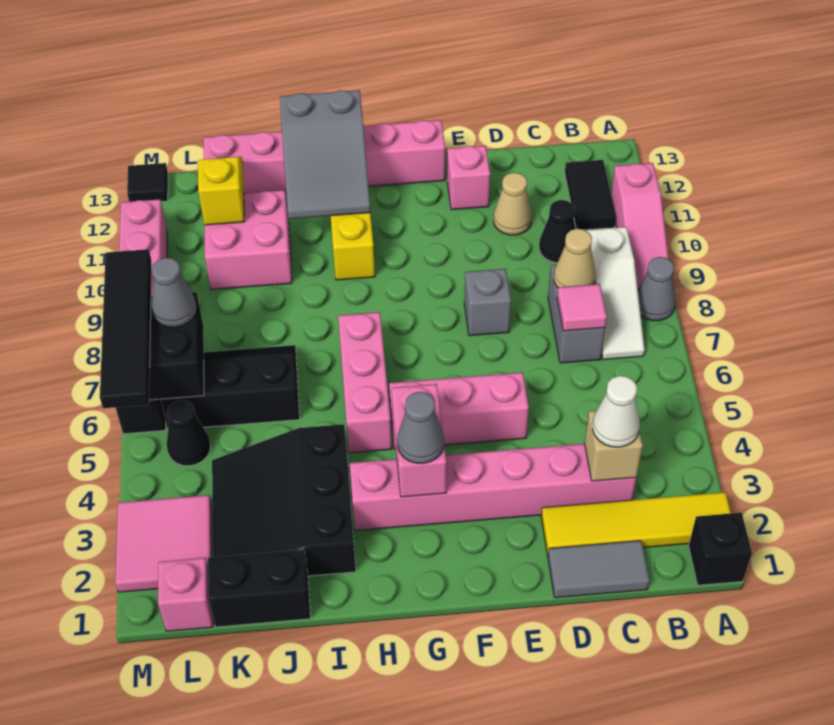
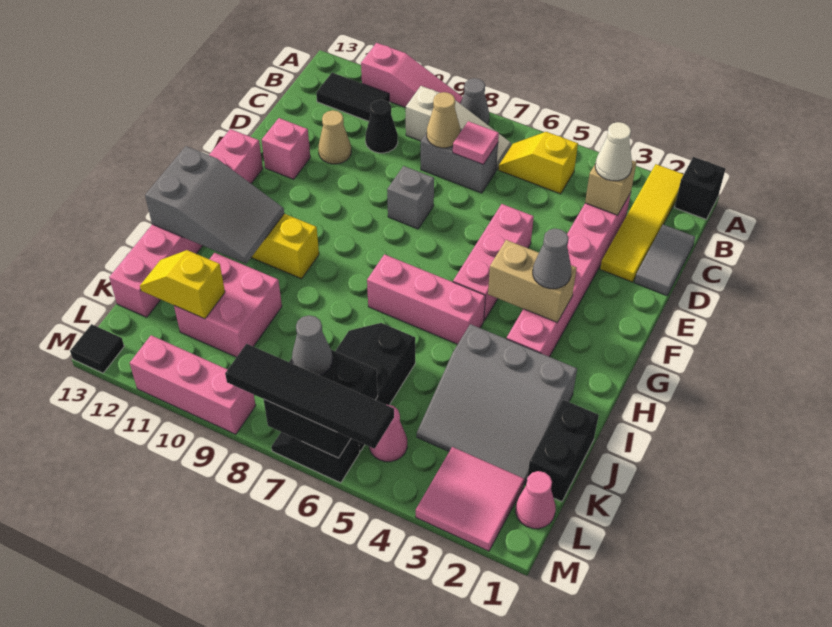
none -> yellow 1x2 slope [499,132,578,194]
pink 1x2 brick [392,384,446,497] -> tan 1x2 brick [488,240,577,322]
black 3x3 slope [212,424,356,576] -> grey 3x3 slope [417,324,577,485]
pink 1x1 brick [158,558,213,631] -> pink 1x1 cone [516,471,556,529]
black 1x1 cone [167,400,211,466] -> pink 1x1 cone [369,405,407,462]

